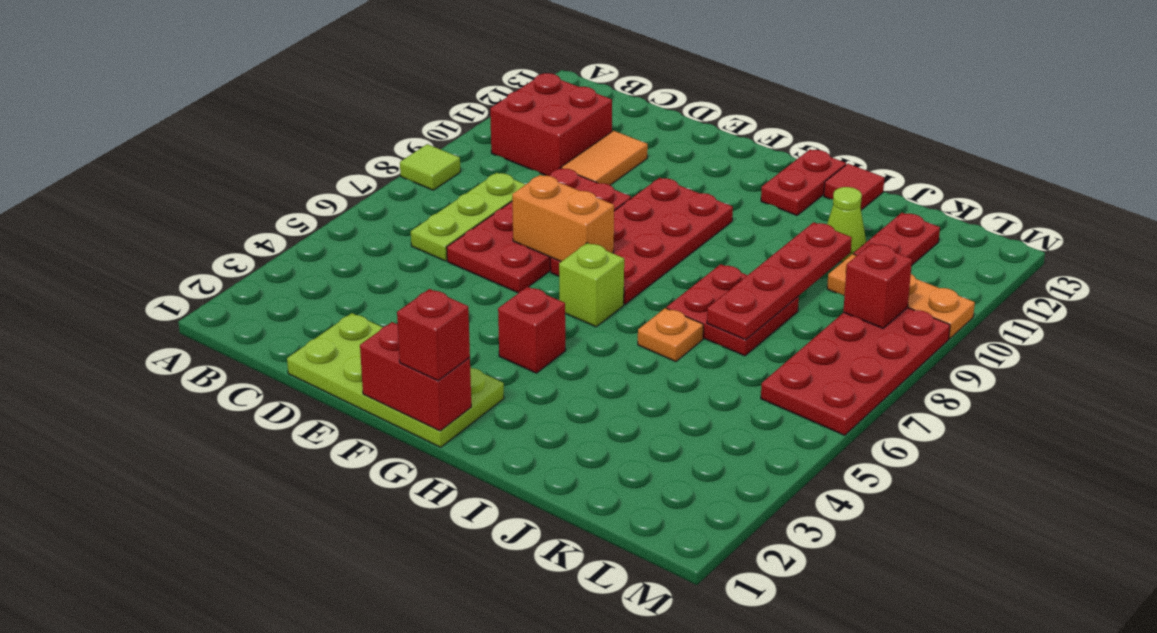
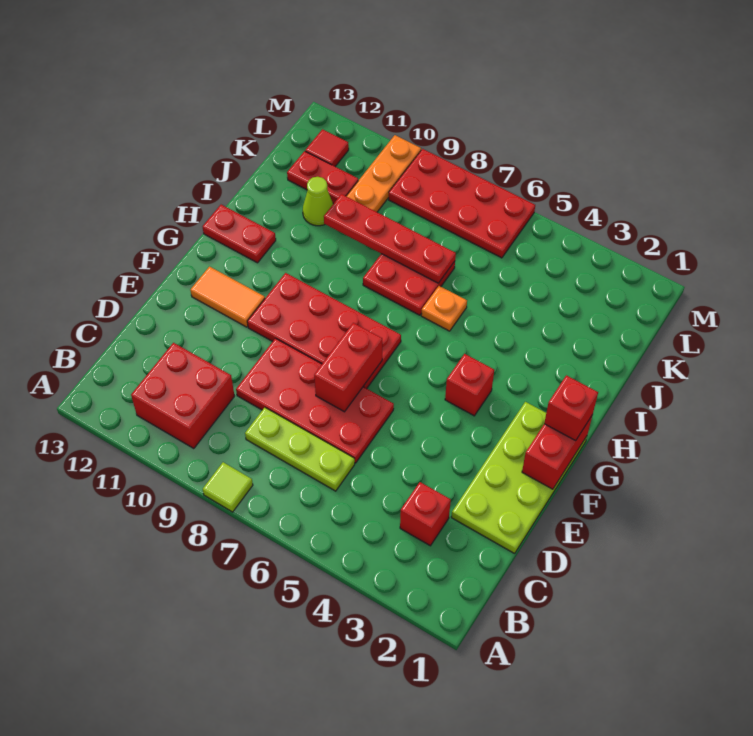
orange 1x2 tile [561,131,648,185] -> orange 1x2 tile moved to [190,267,265,327]
orange 1x2 brick [512,175,614,262] -> red 1x2 brick [314,323,382,412]
lime 1x1 brick [559,243,624,327] -> none
red 1x1 tile [824,164,884,210] -> red 1x1 tile moved to [305,129,349,166]
red 1x1 brick [843,243,912,328] -> red 1x1 brick moved to [400,482,451,546]

